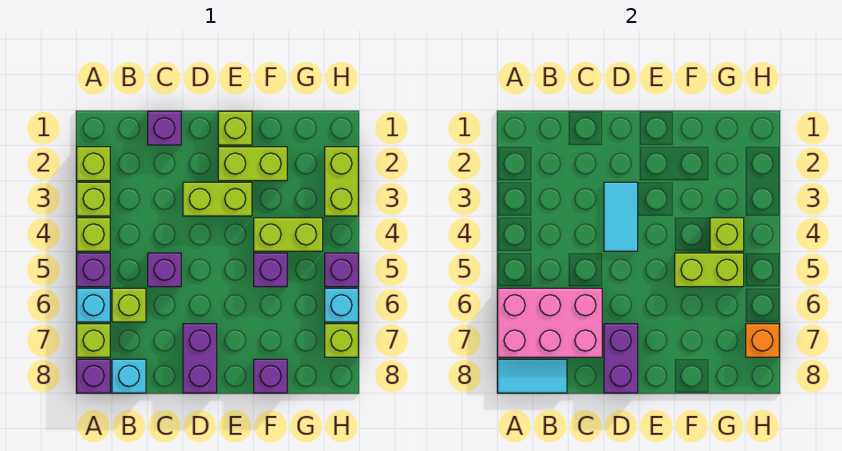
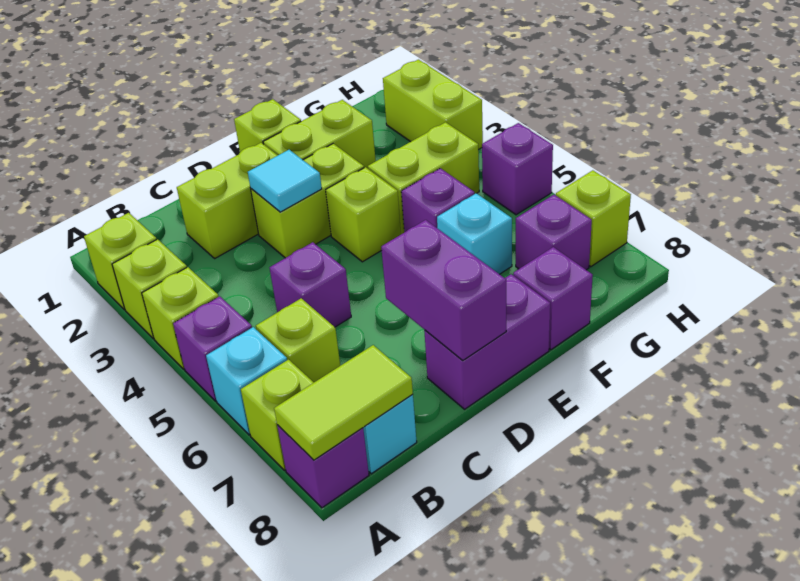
pink 2x3 brick [498,288,602,357] -> none
cyan 1x2 tile [498,359,567,393] -> lime 1x2 tile [274,345,413,460]
purple 1x1 brick [148,111,181,145] -> purple 1x1 brick moved to [516,195,592,270]
cyan 1x2 tile [604,182,638,251] -> cyan 1x1 tile [248,150,322,212]
purple 1x2 brick [183,324,217,393] -> purple 1x2 brick turned to [424,274,550,409]
lime 1x2 brick [675,253,744,287] -> lime 1x2 brick moved to [177,143,278,258]
lime 1x1 brick [710,218,744,251] -> lime 1x1 brick moved to [326,167,401,262]
cyan 1x1 brick [325,288,358,322] -> cyan 1x1 brick moved to [437,193,512,274]
orange 1x1 brick [746,324,779,357] -> none

